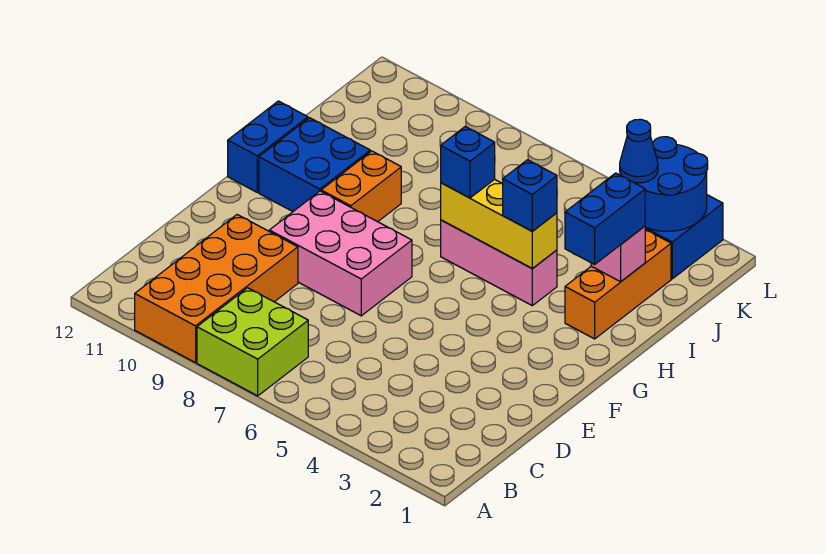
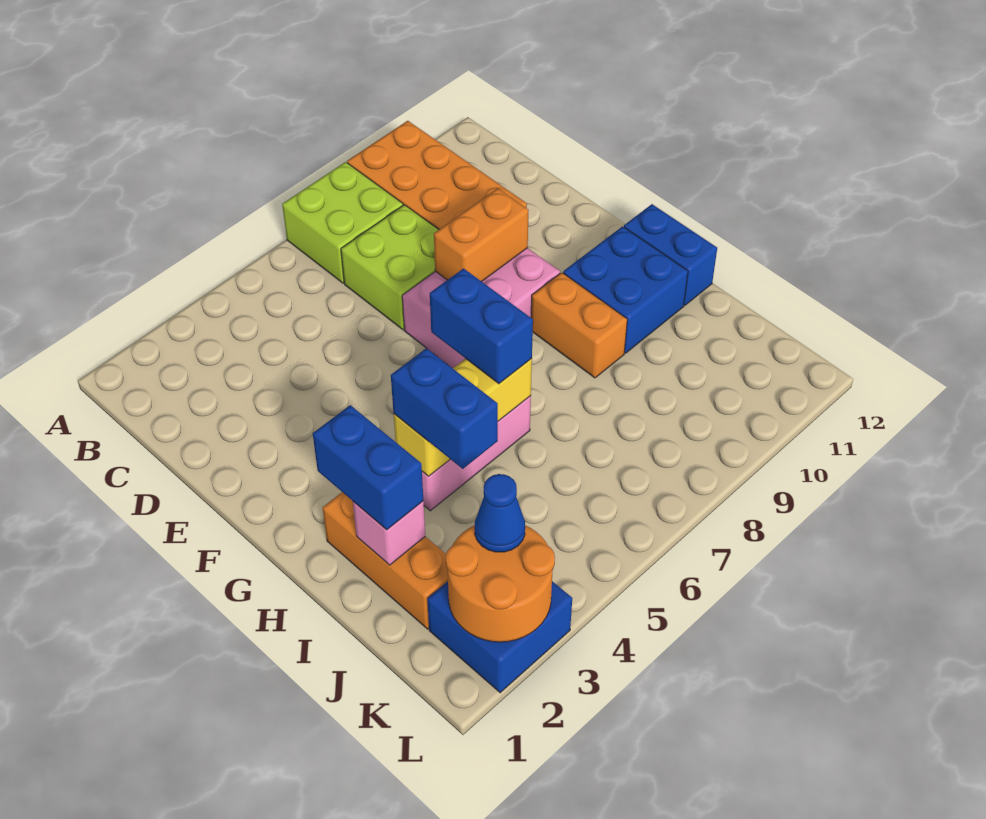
none -> lime 2x2 brick [341,205,439,330]
none -> orange 1x2 brick [434,188,529,281]
blue 1x1 brick [503,160,557,231] -> blue 1x2 brick [391,348,498,469]
blue 1x1 brick [441,127,495,198] -> blue 1x2 brick [430,268,533,384]
blue 2x2 round brick [634,137,708,231] -> orange 2x2 round brick [446,525,555,642]

